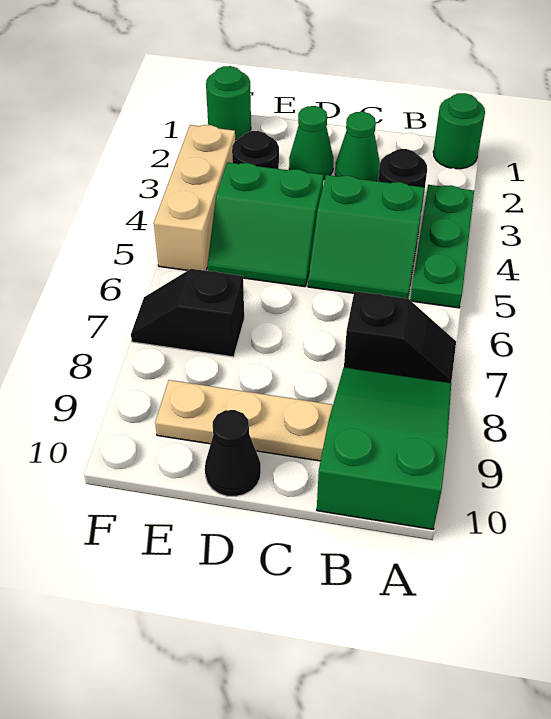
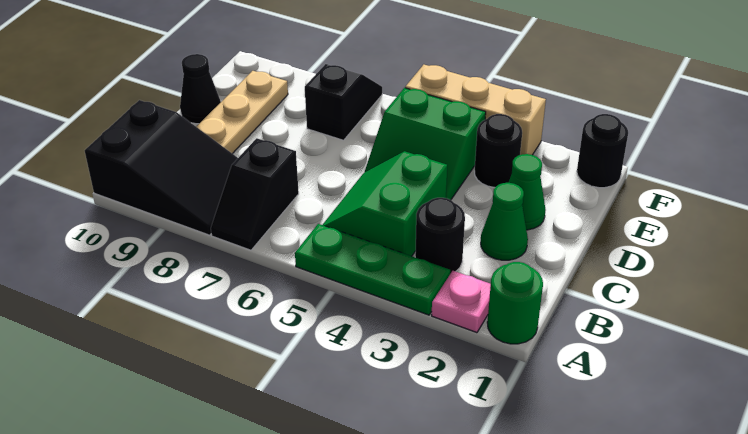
none -> pink 1x1 plate [432,271,491,333]
green 2x3 slope [317,368,451,529] -> black 2x3 slope [85,100,238,235]
green 2x2 slope [207,163,323,287] -> green 2x2 slope turned to [364,88,486,200]
green 1x1 round brick [206,66,251,140] -> black 1x1 round brick [577,114,628,188]

